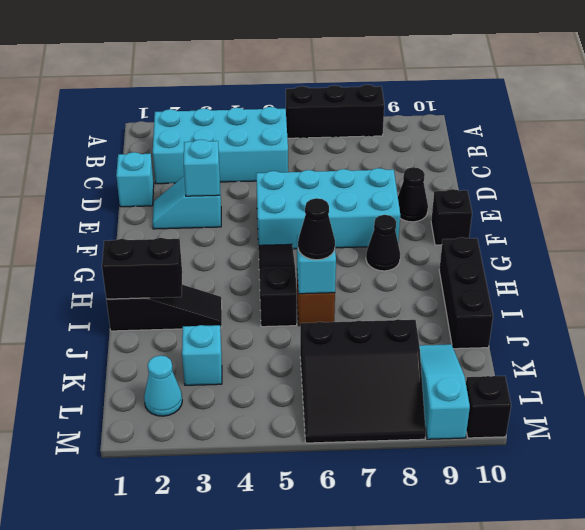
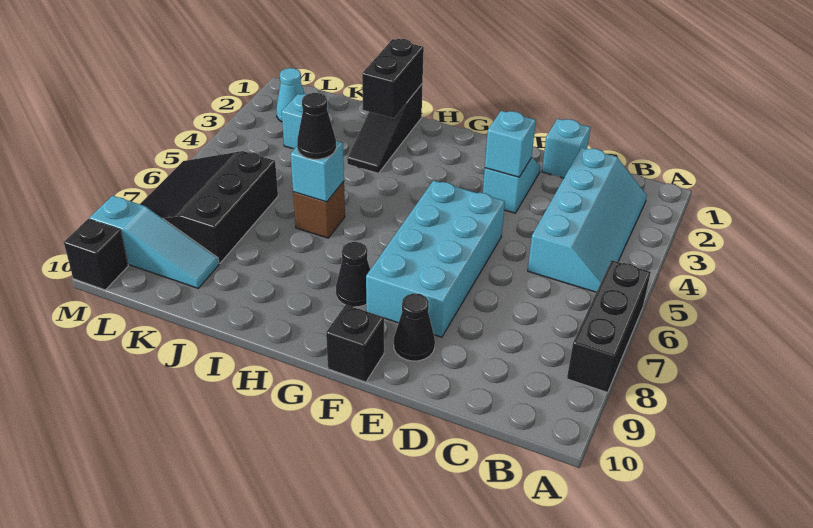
cyan 2x4 brick [153,107,288,184] -> cyan 2x4 slope [528,147,647,292]
black 1x3 slope [258,244,297,327] -> none
black 1x3 brick [439,237,493,349] -> none

